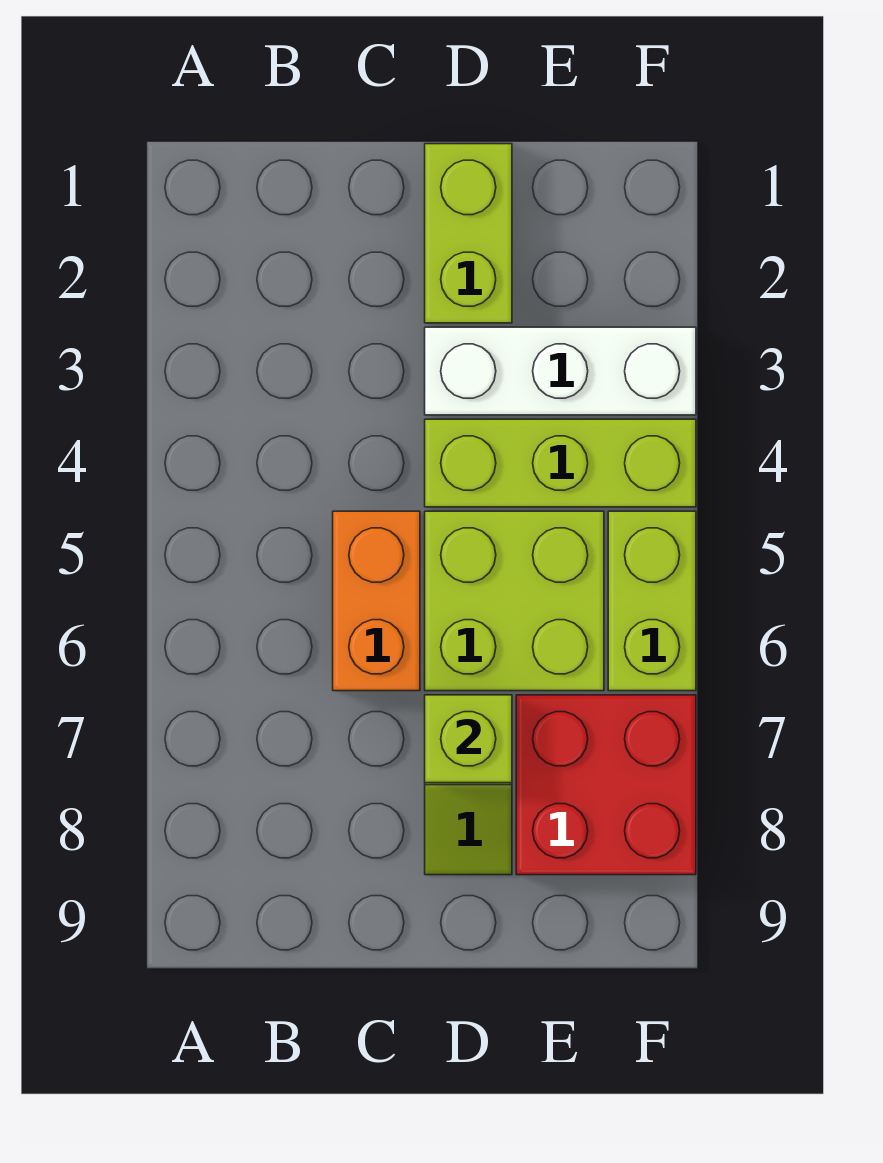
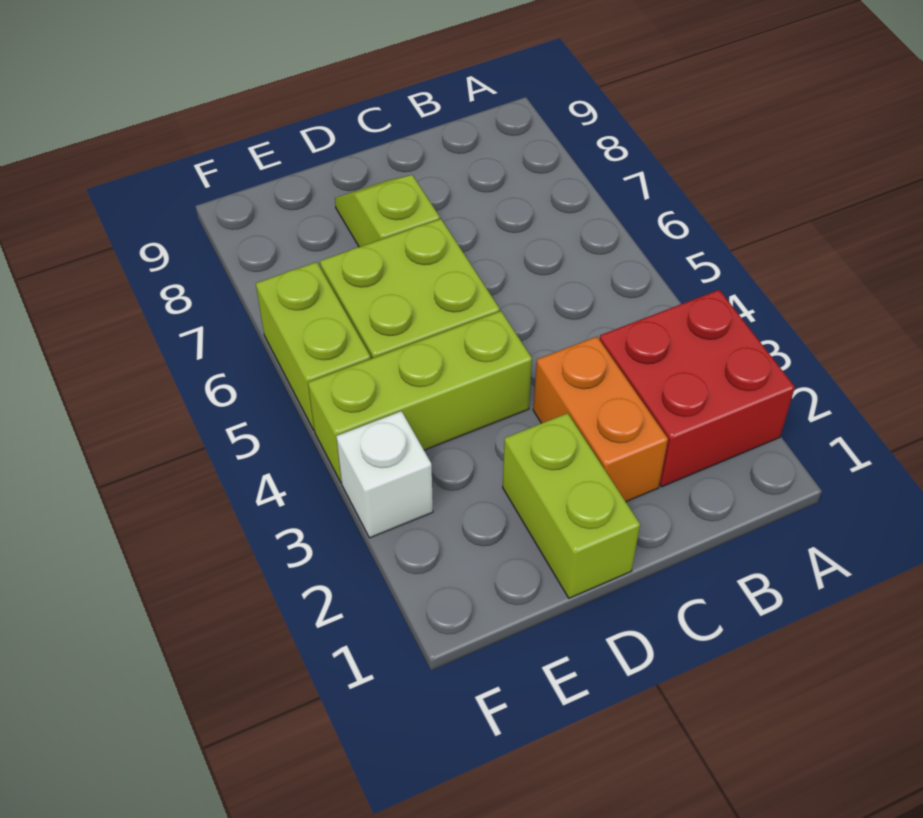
orange 1x2 brick [333,511,420,691] -> orange 1x2 brick moved to [533,337,668,502]
white 1x3 brick [425,327,696,415] -> white 1x1 brick [336,411,433,538]
lime 1x1 brick [425,695,512,783] -> none
red 2x2 brick [516,695,696,875] -> red 2x2 brick moved to [600,290,795,487]

